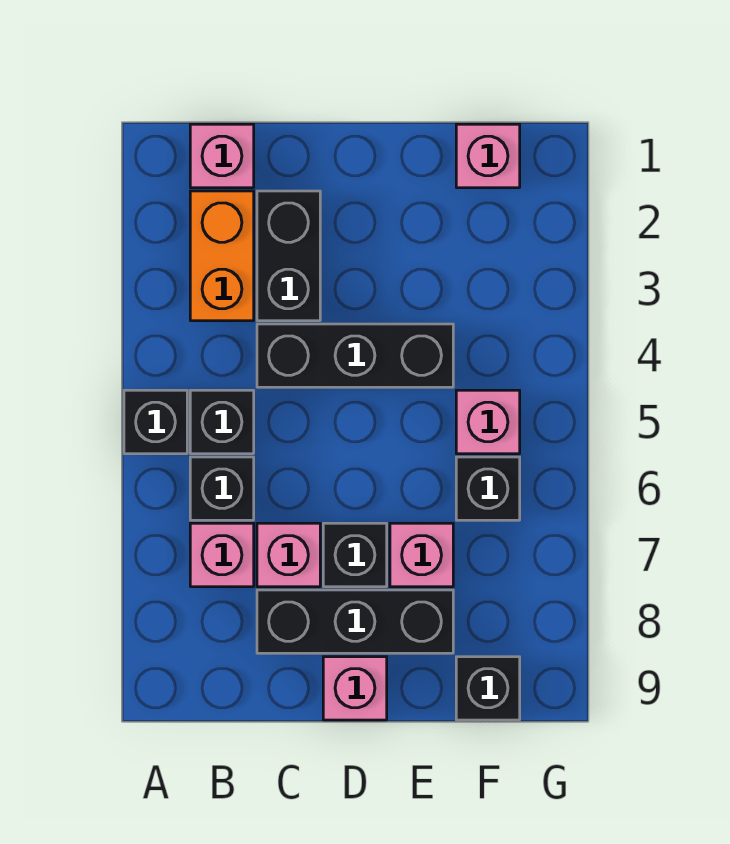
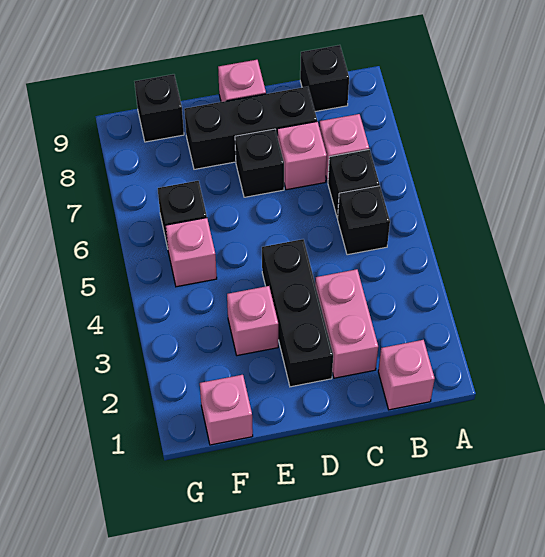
black 1x1 brick [124,390,187,454] -> black 1x1 brick moved to [300,45,349,112]
orange 1x2 brick [190,191,254,321] -> none
black 1x2 brick [257,191,320,321] -> pink 1x2 brick [315,269,378,378]
black 1x3 brick [257,324,453,387] -> black 1x3 brick turned to [262,239,333,387]
pink 1x1 brick [390,523,453,587] -> pink 1x1 brick moved to [227,286,278,356]

